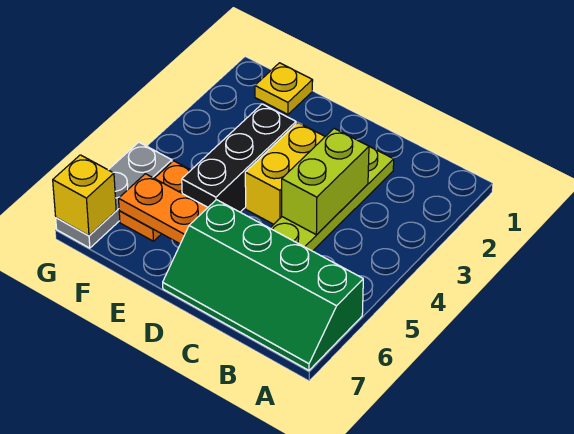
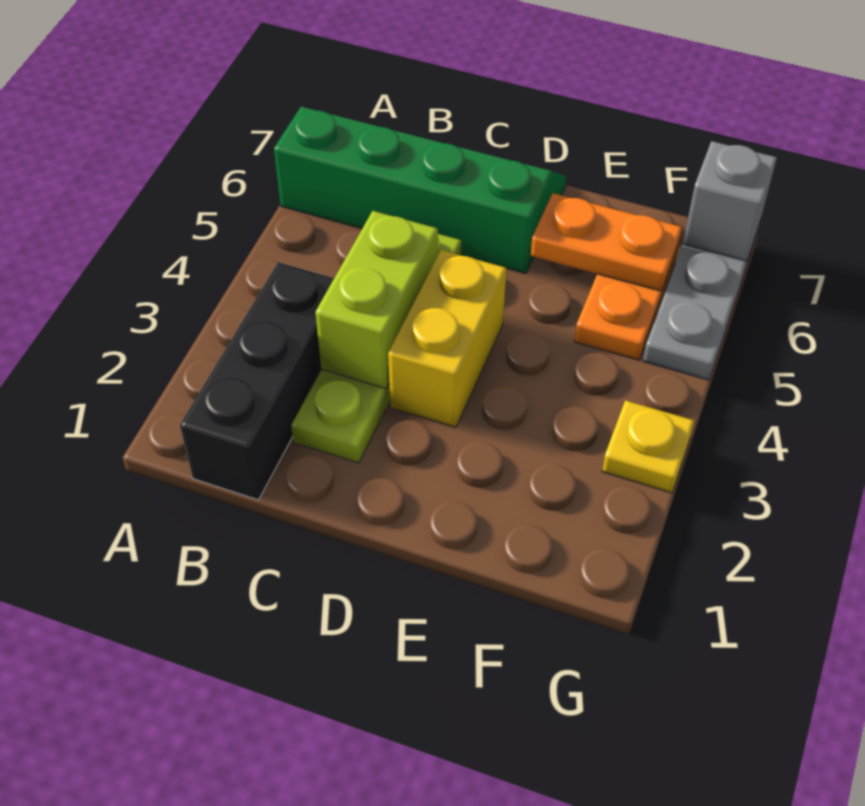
black 1x3 brick [182,104,296,212] -> black 1x3 brick moved to [180,262,334,500]
yellow 1x1 plate [255,63,313,114] -> yellow 1x1 plate moved to [602,400,694,493]
yellow 1x1 brick [53,155,116,236] -> grey 1x1 brick [683,141,777,261]

